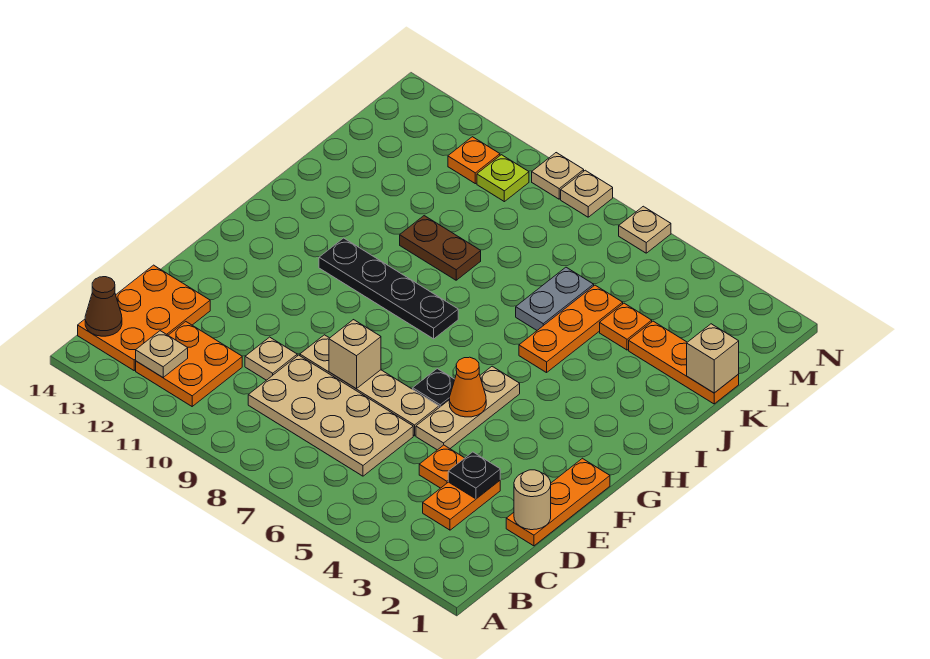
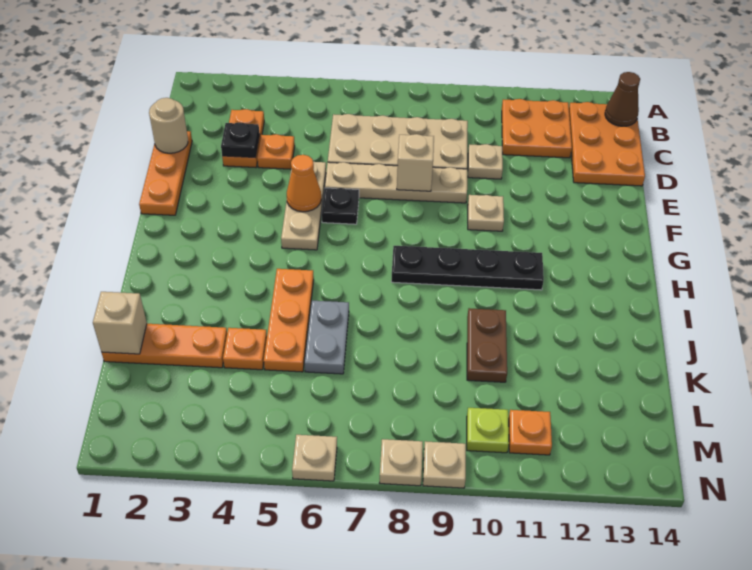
tan 1x1 plate [136,331,188,377] -> tan 1x1 plate moved to [468,195,504,231]
brown 1x2 plate [400,216,481,280] -> brown 1x2 plate turned to [467,308,507,382]

